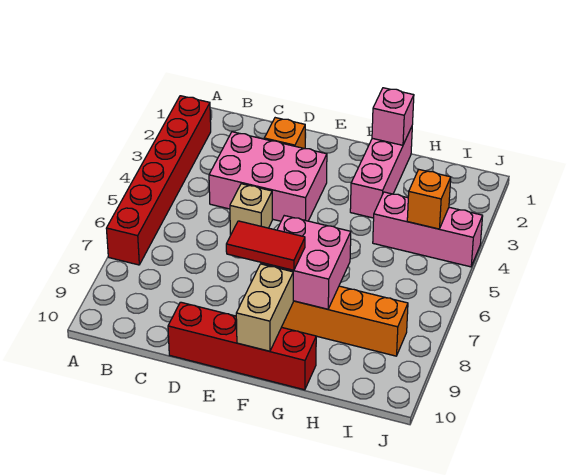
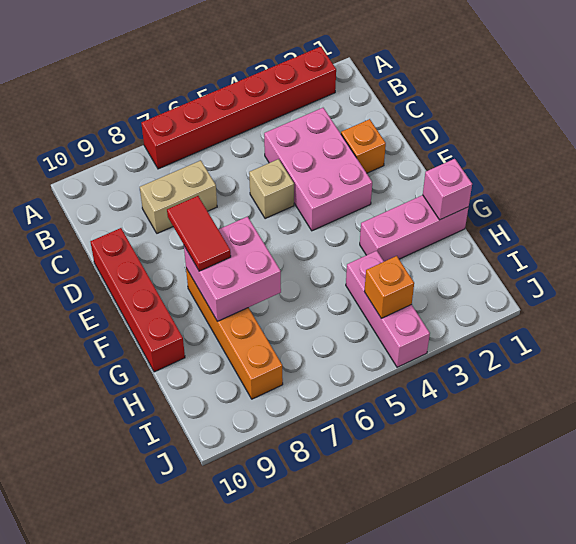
tan 1x2 brick [236,264,293,351] -> tan 1x2 brick moved to [140,160,217,233]

